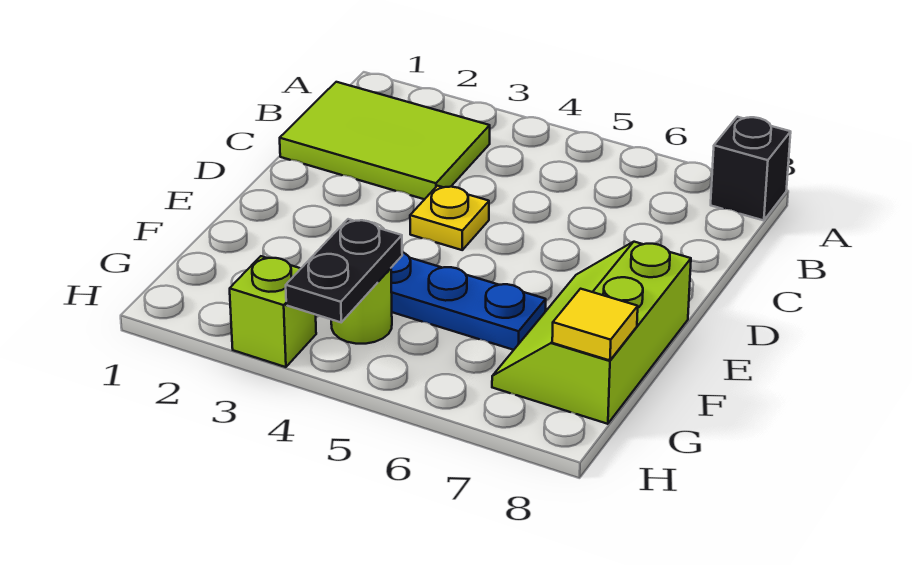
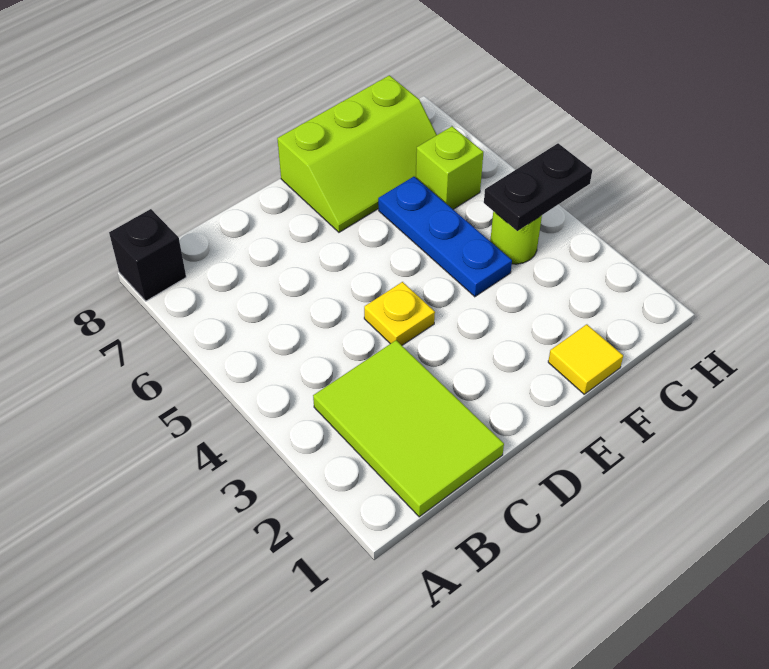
yellow 1x1 tile [552,289,638,360] -> yellow 1x1 tile moved to [548,324,623,394]
lime 1x1 brick [230,256,316,367] -> lime 1x1 brick moved to [416,126,483,209]

